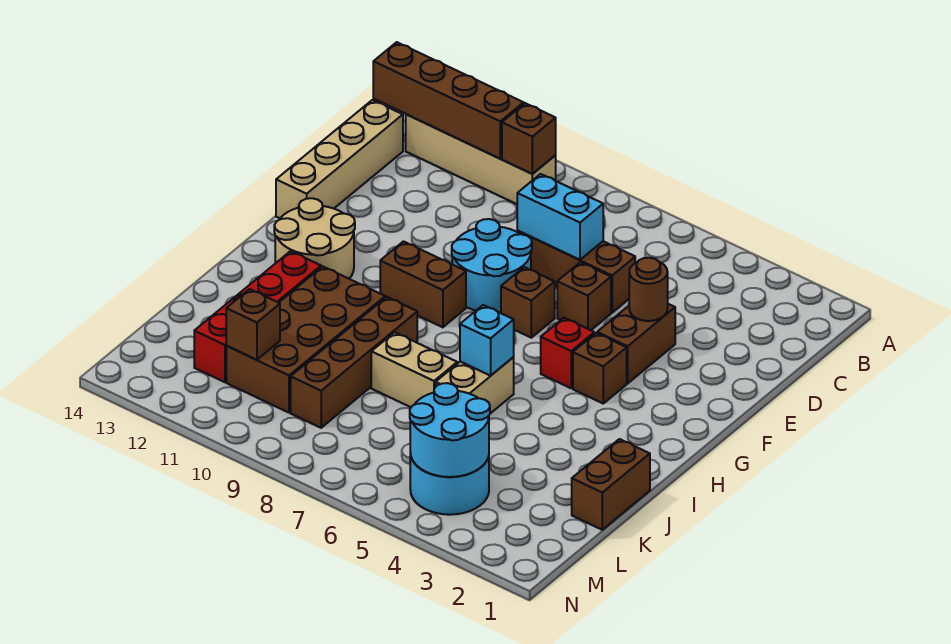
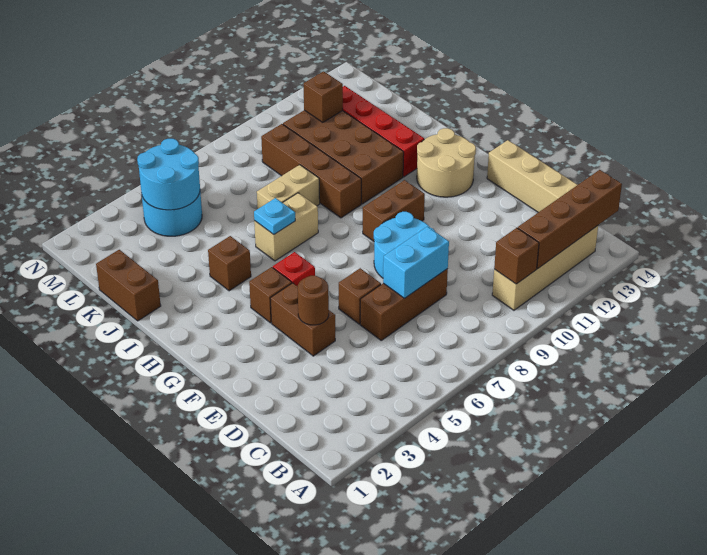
brown 1x1 brick [501,267,555,338] -> brown 1x1 brick moved to [208,236,251,291]
tan 1x2 brick [436,357,514,414] -> tan 1x2 brick turned to [254,193,318,261]
cyan 1x1 brick [460,305,514,376] -> cyan 1x1 plate [254,198,295,235]

